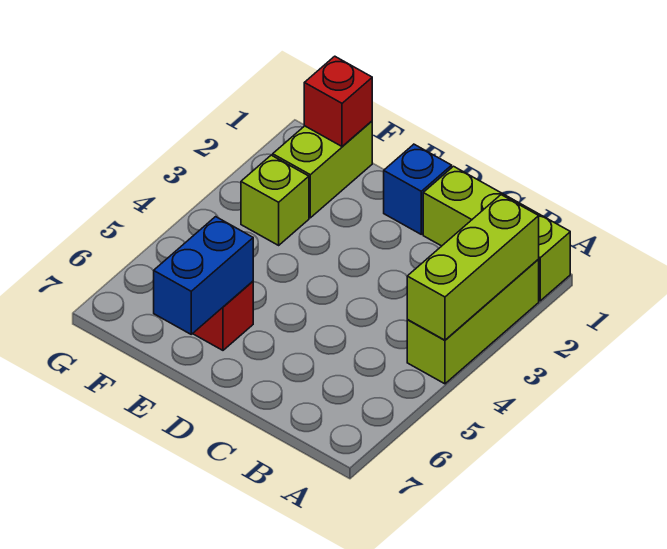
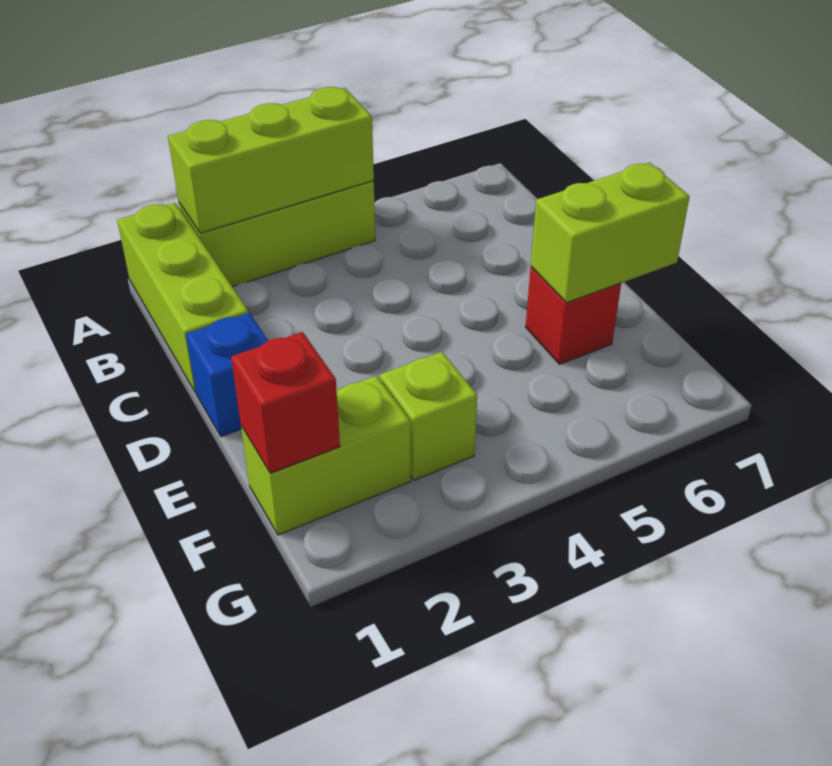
blue 1x2 brick [154,217,253,334] -> lime 1x2 brick [531,163,690,303]

